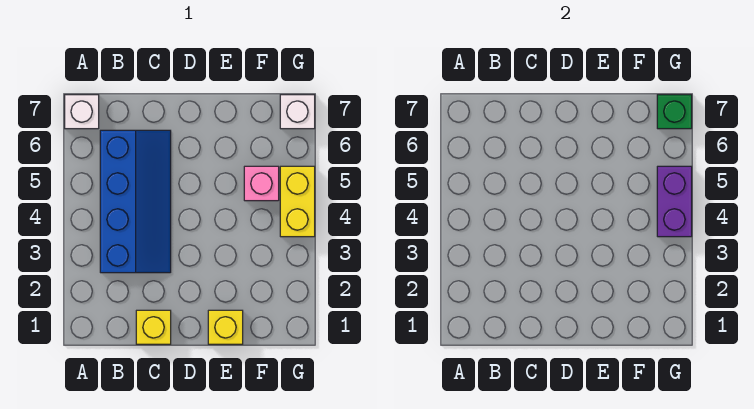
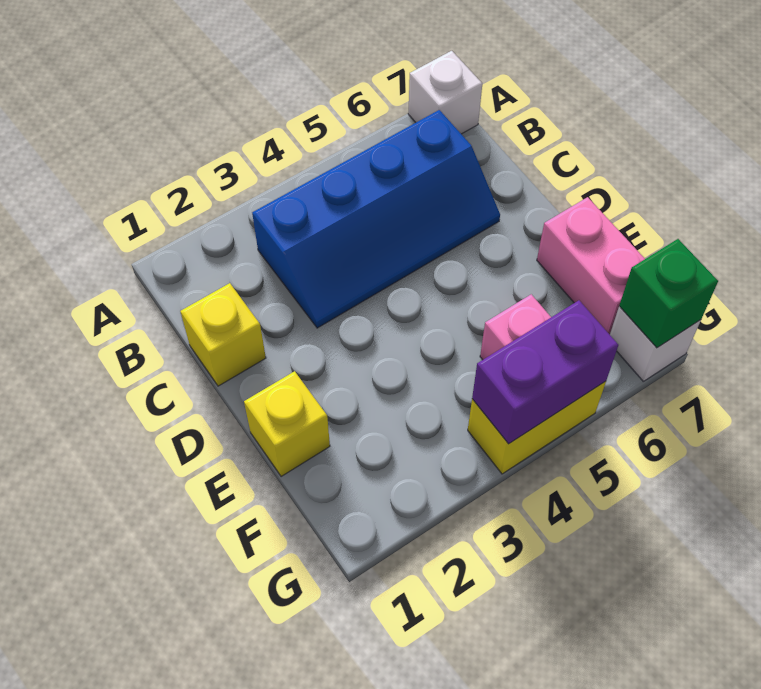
none -> pink 1x2 brick [537,197,645,335]

